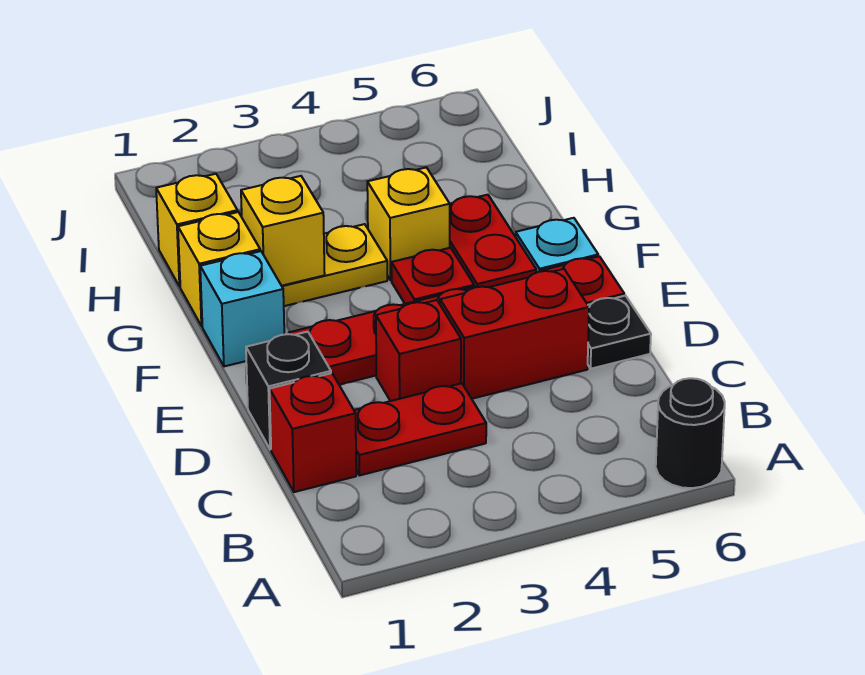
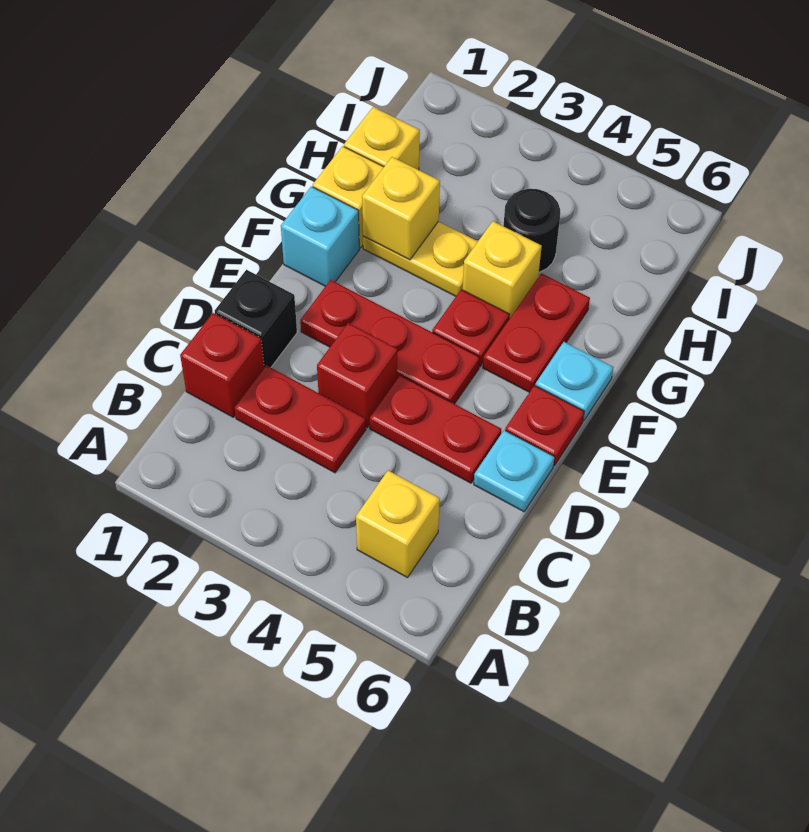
black 1x1 round brick [656,378,725,488] -> black 1x1 round brick moved to [504,189,560,272]
none -> yellow 1x1 brick [356,470,440,578]
red 1x2 brick [440,269,589,399] -> red 1x2 plate [370,375,501,483]
black 1x1 plate [588,296,651,369] -> cyan 1x1 plate [474,430,554,512]

